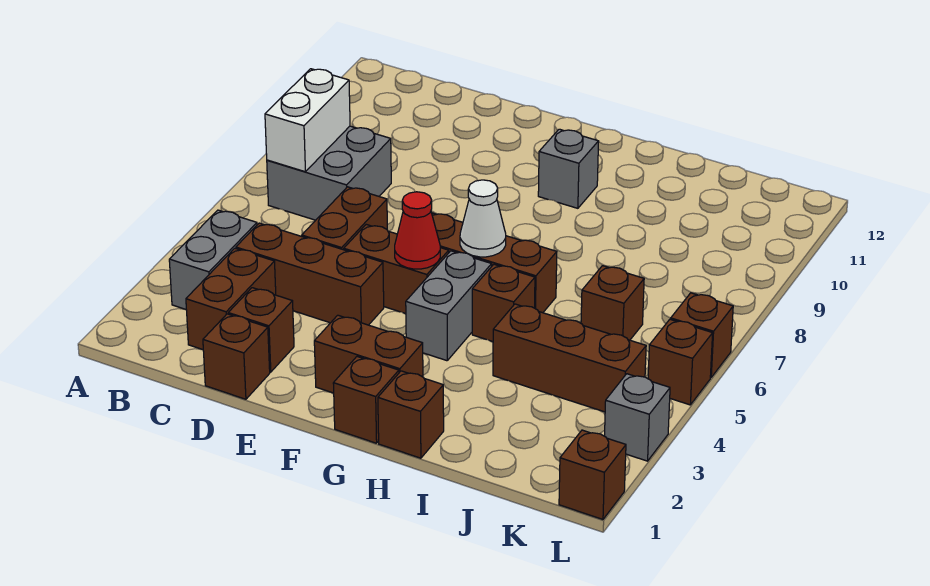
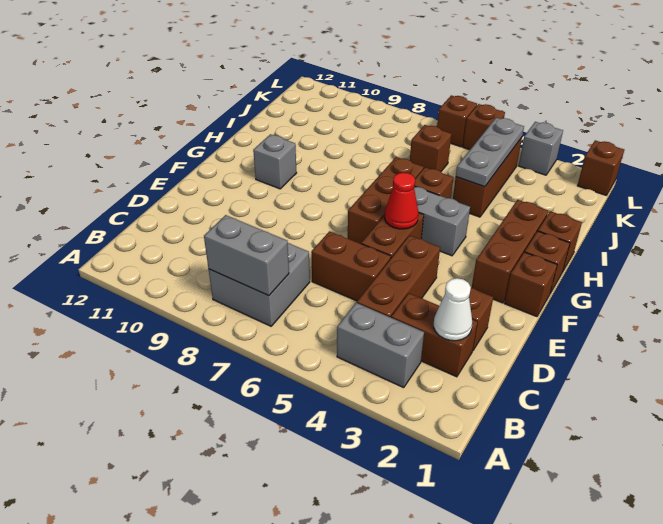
white 1x2 brick [265,69,350,172] -> grey 1x2 brick [204,215,289,296]
brown 1x1 brick [203,314,270,399] -> brown 1x1 brick moved to [505,252,557,317]
brown 1x2 brick [314,315,423,393] -> brown 1x3 brick [472,200,548,303]
white 1x1 cone [460,180,506,257] -> white 1x1 cone moved to [434,278,472,341]
none -> grey 1x3 plate [456,118,524,187]

